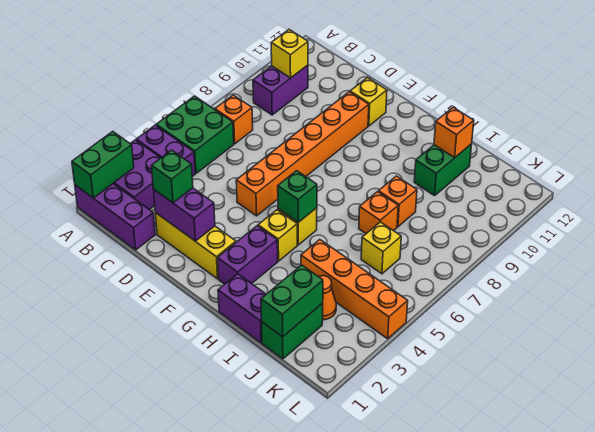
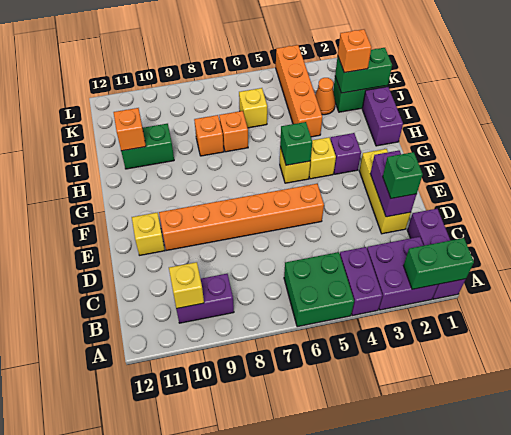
orange 1x1 brick [215,95,253,144] -> orange 1x1 brick moved to [338,29,372,73]
purple 1x2 brick [218,226,278,284] -> purple 1x1 brick [330,133,361,174]

